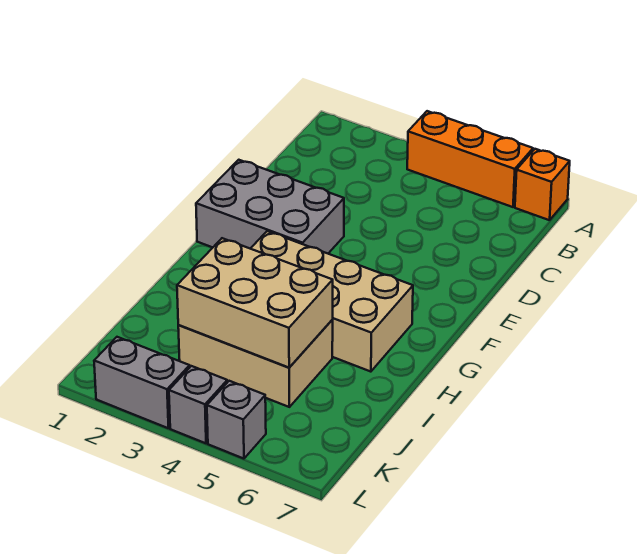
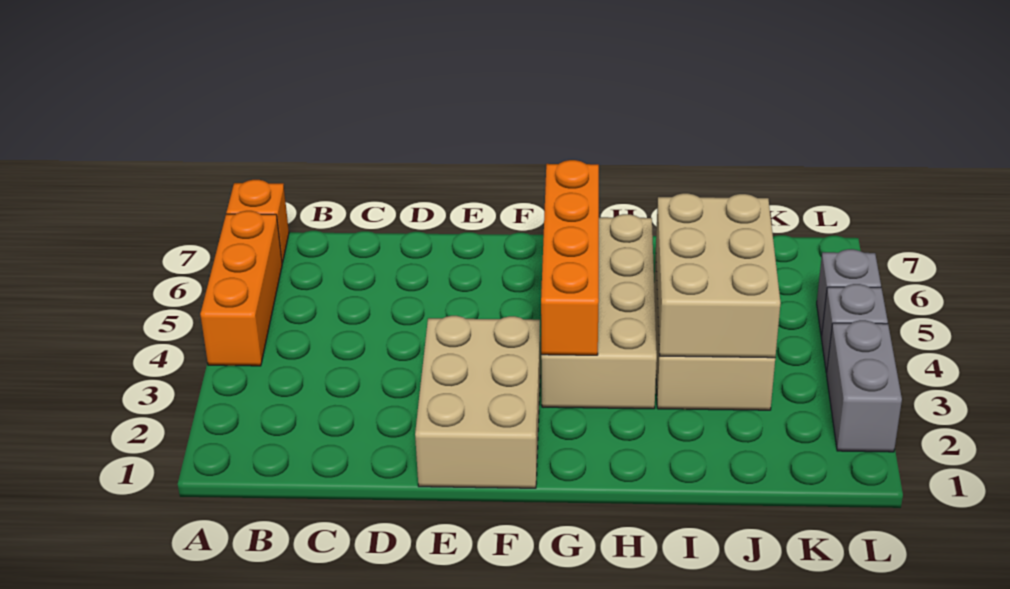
grey 2x3 brick [196,160,344,253] -> tan 2x3 brick [415,316,540,488]
none -> orange 1x4 brick [541,160,599,355]

